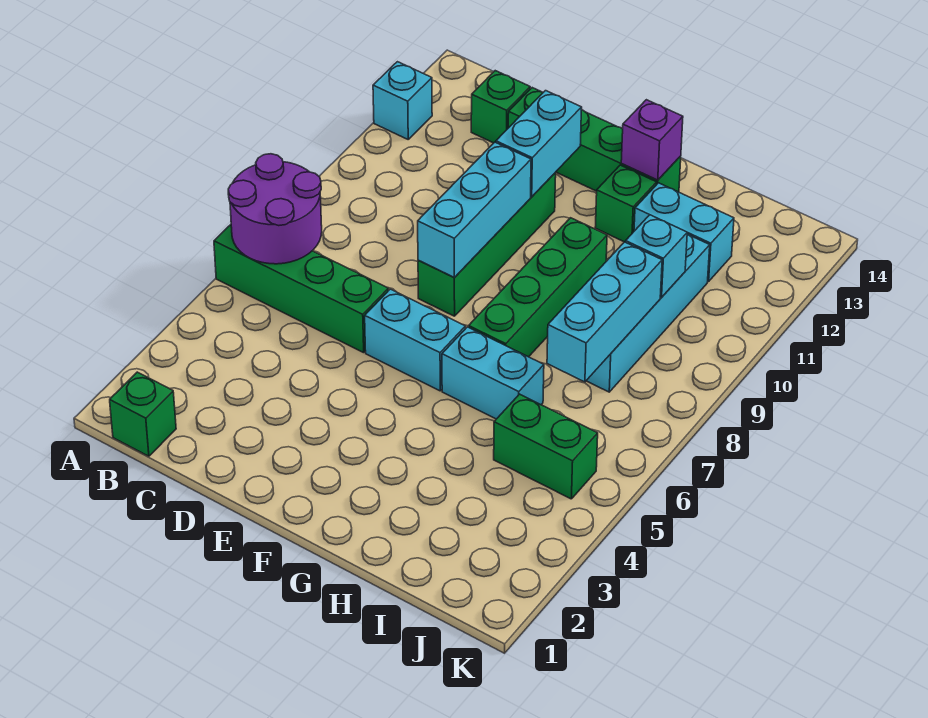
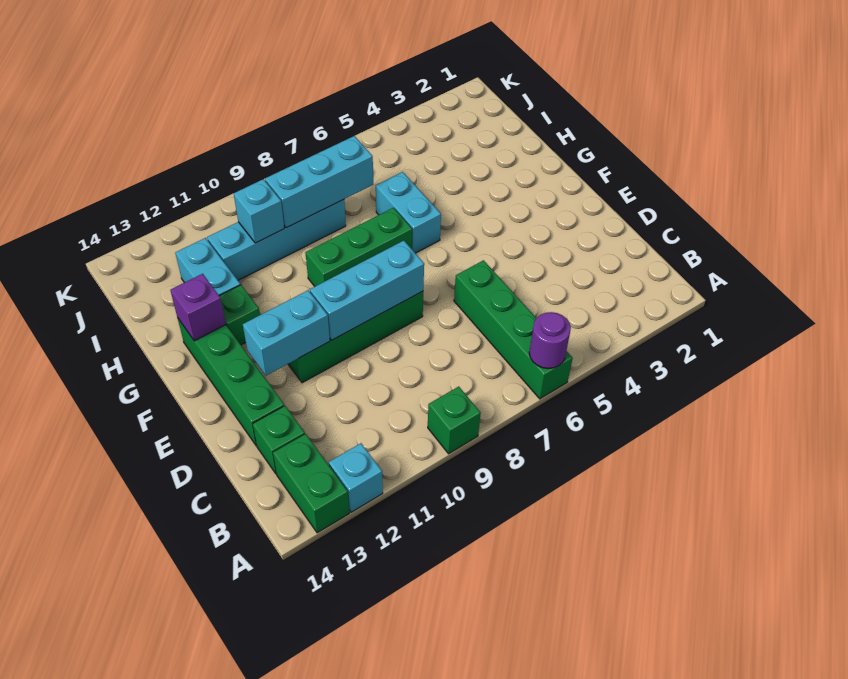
purple 2x2 round brick [228,154,322,264] -> purple 1x1 round brick [529,312,571,369]
green 1x1 brick [110,372,176,456] -> green 1x1 brick moved to [428,387,481,454]
cyan 1x2 brick [365,289,465,391] -> none
green 1x4 brick [469,218,607,357] -> green 1x3 brick [305,208,412,286]
green 1x2 brick [494,394,598,499] -> green 1x2 brick moved to [273,434,349,533]

